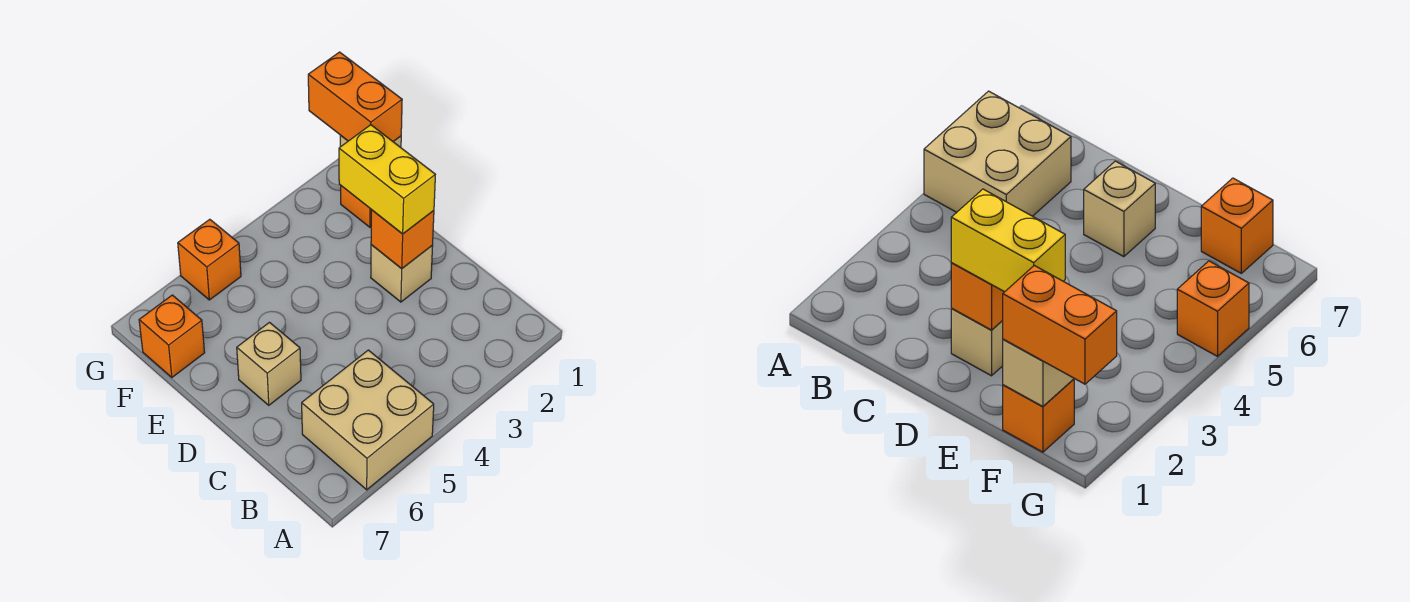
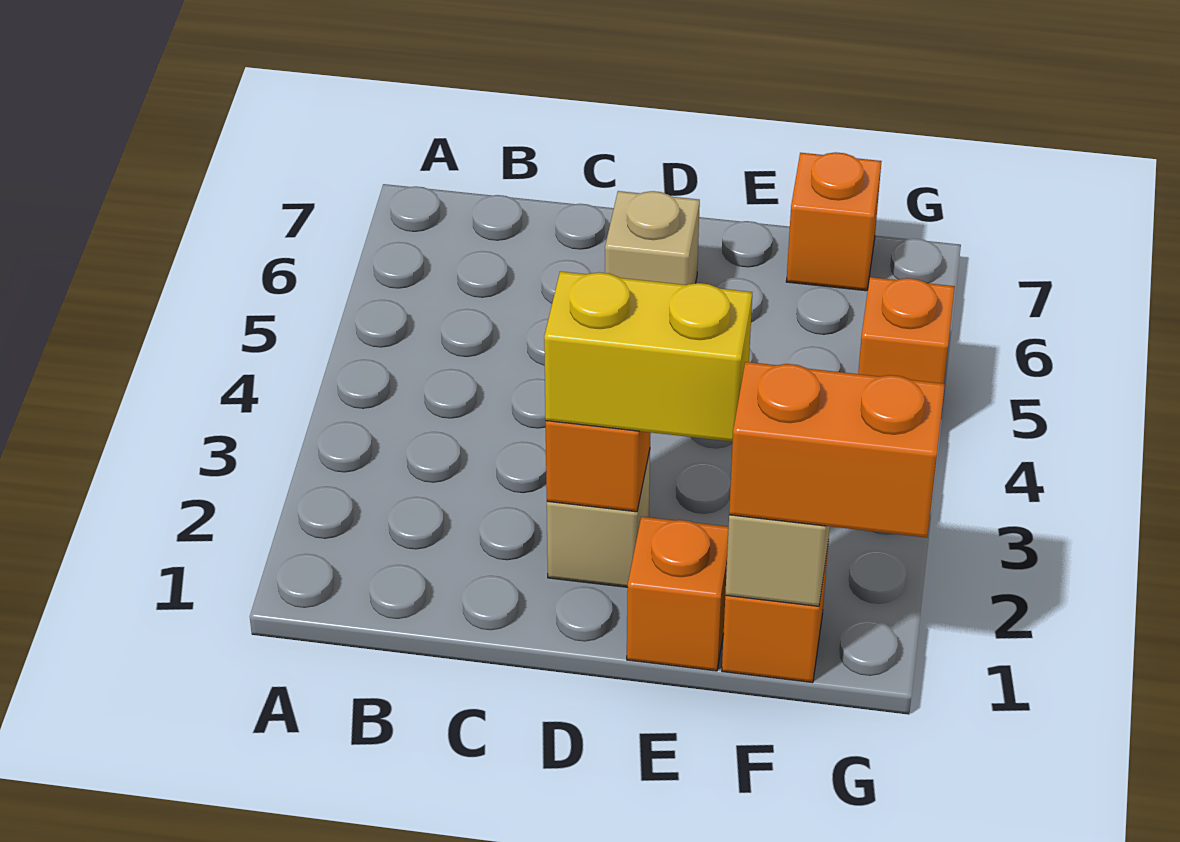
tan 2x2 brick [302,350,434,490] -> none
none -> orange 1x1 brick [627,517,729,671]

